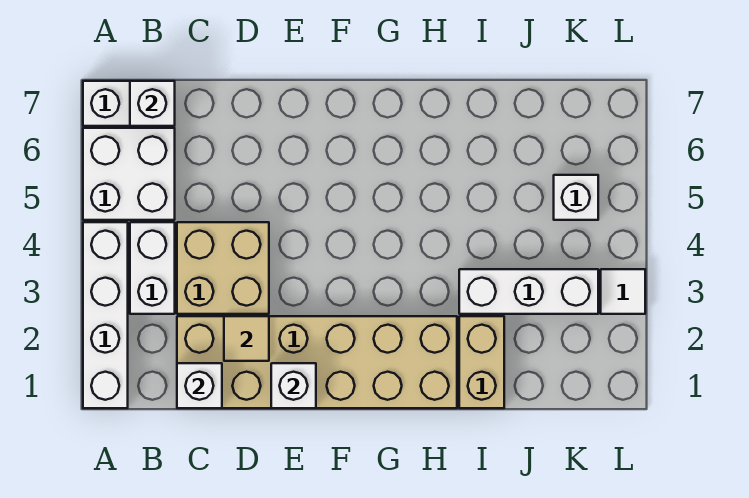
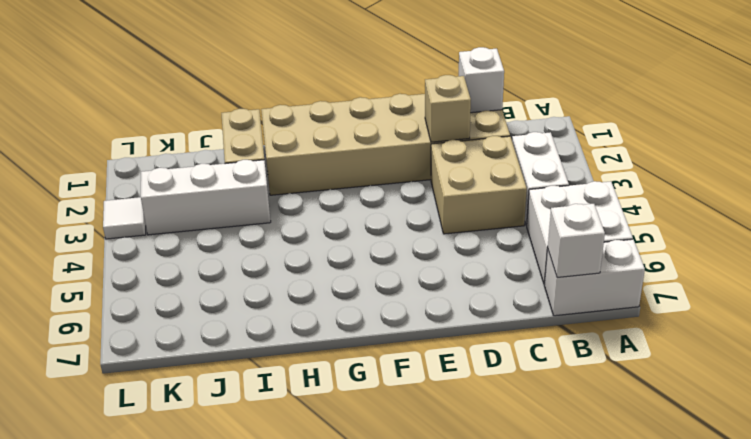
white 1x4 brick [83,222,128,408] -> none
tan 1x1 tile [224,316,269,361] -> tan 1x1 brick [425,75,471,142]
white 1x1 brick [271,363,316,408] -> none
white 1x1 brick [554,175,598,220] -> none

